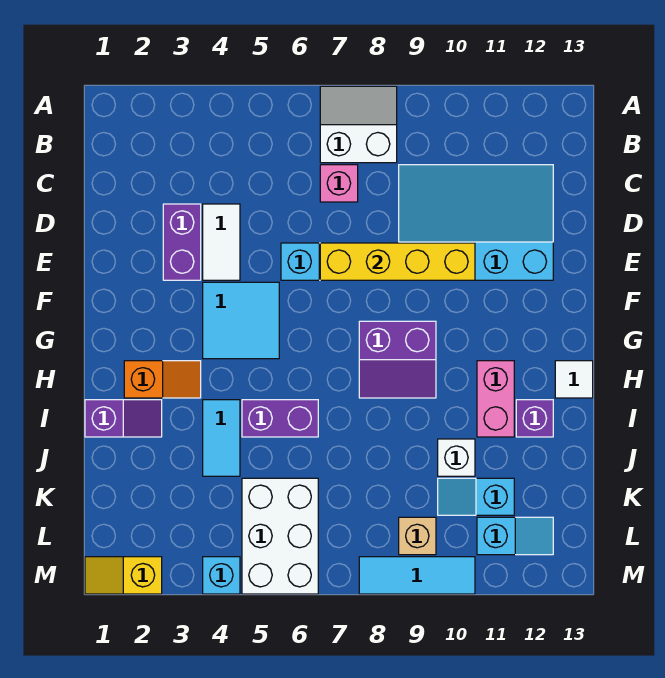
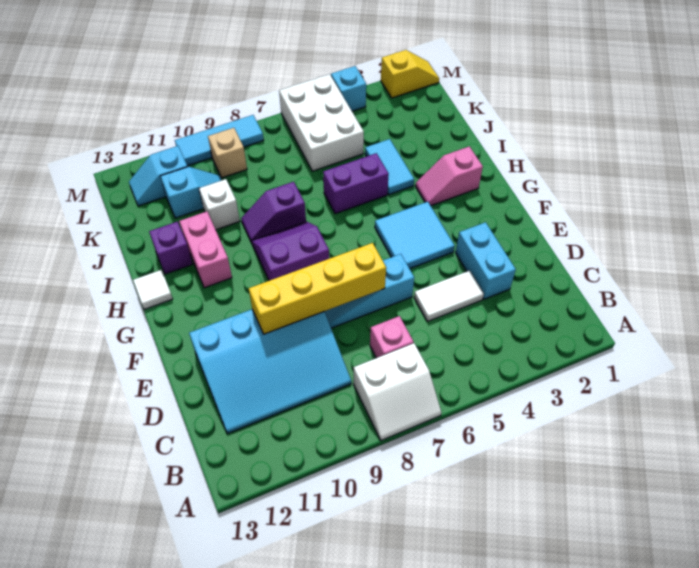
purple 1x2 brick [163,204,201,280] -> cyan 1x2 brick [456,222,516,299]
white 1x2 tile [203,204,240,280] -> white 1x2 tile turned to [414,271,484,322]
orange 1x2 slope [124,361,201,398] -> pink 1x2 slope [415,146,483,206]
purple 1x2 slope [85,400,162,437] -> purple 1x2 slope moved to [241,182,306,243]

